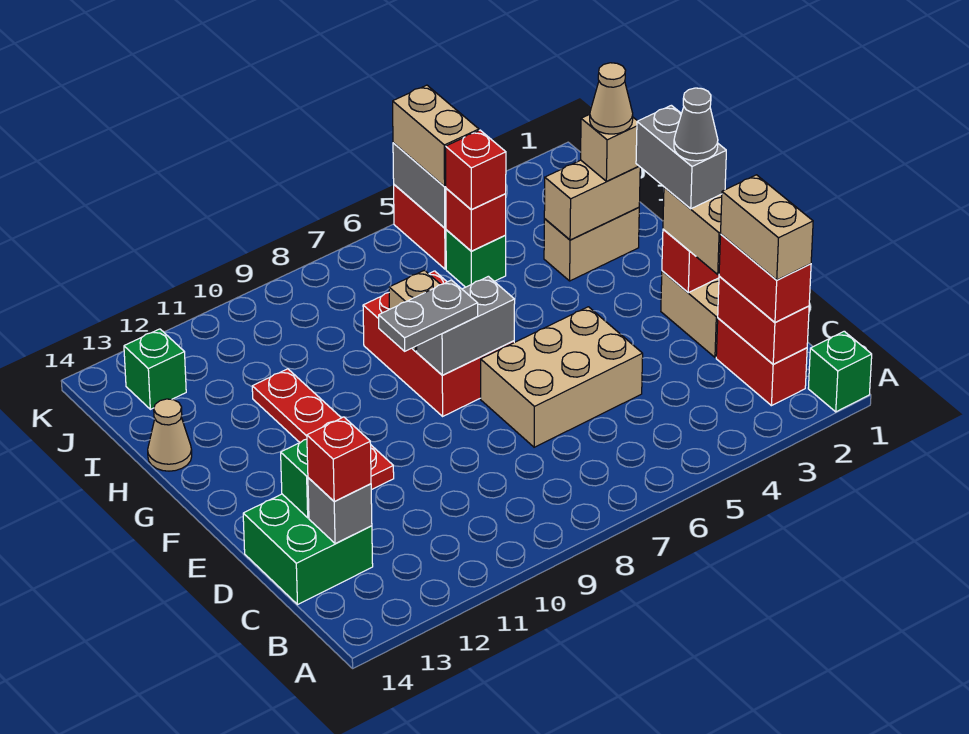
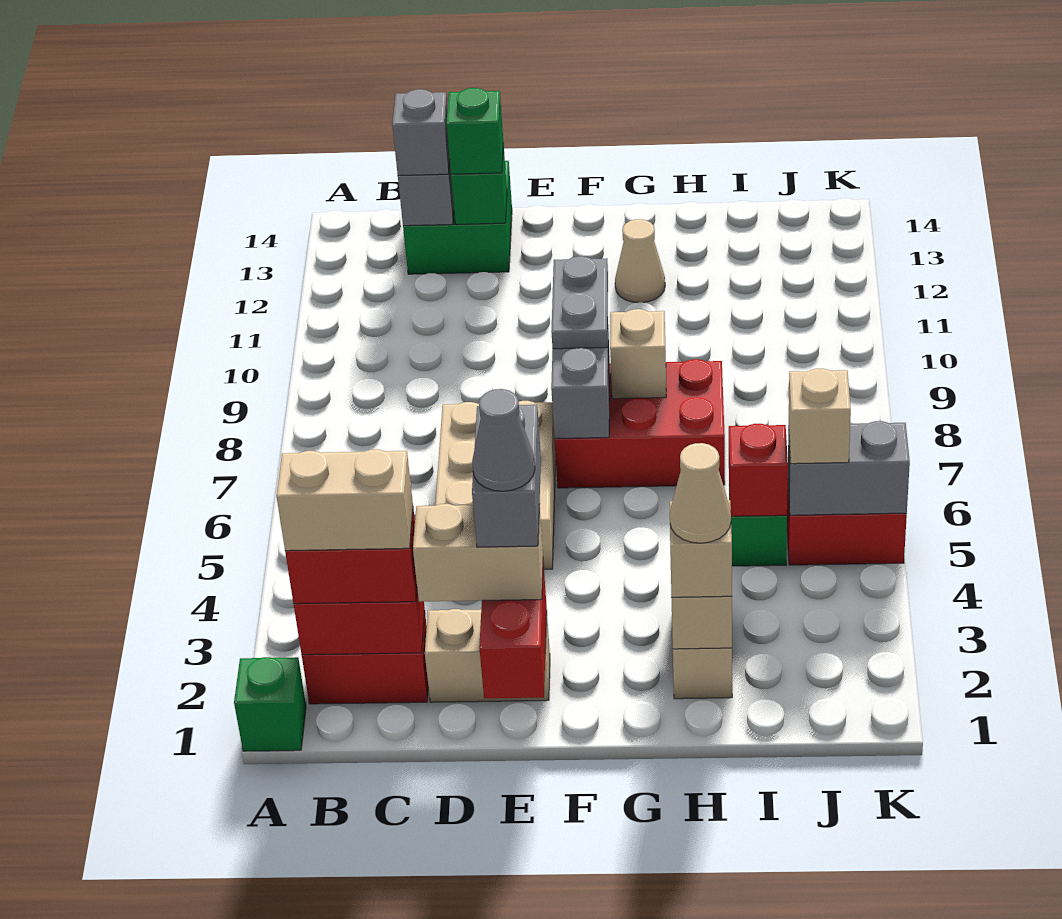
red 1x1 brick [307,417,371,502] -> grey 1x1 brick [392,89,450,175]
grey 1x2 brick [636,105,726,209] -> grey 1x2 brick turned to [472,405,541,547]
red 1x4 plate [252,369,394,490] -> none
tan 1x1 cone [148,399,192,471] -> tan 1x1 cone moved to [615,219,665,303]
red 1x1 brick [446,130,506,209] -> none
tan 1x2 brick [393,85,479,187] -> tan 1x1 brick [789,369,851,464]
green 1x1 brick [124,329,186,409] -> green 1x1 brick moved to [446,88,503,174]

